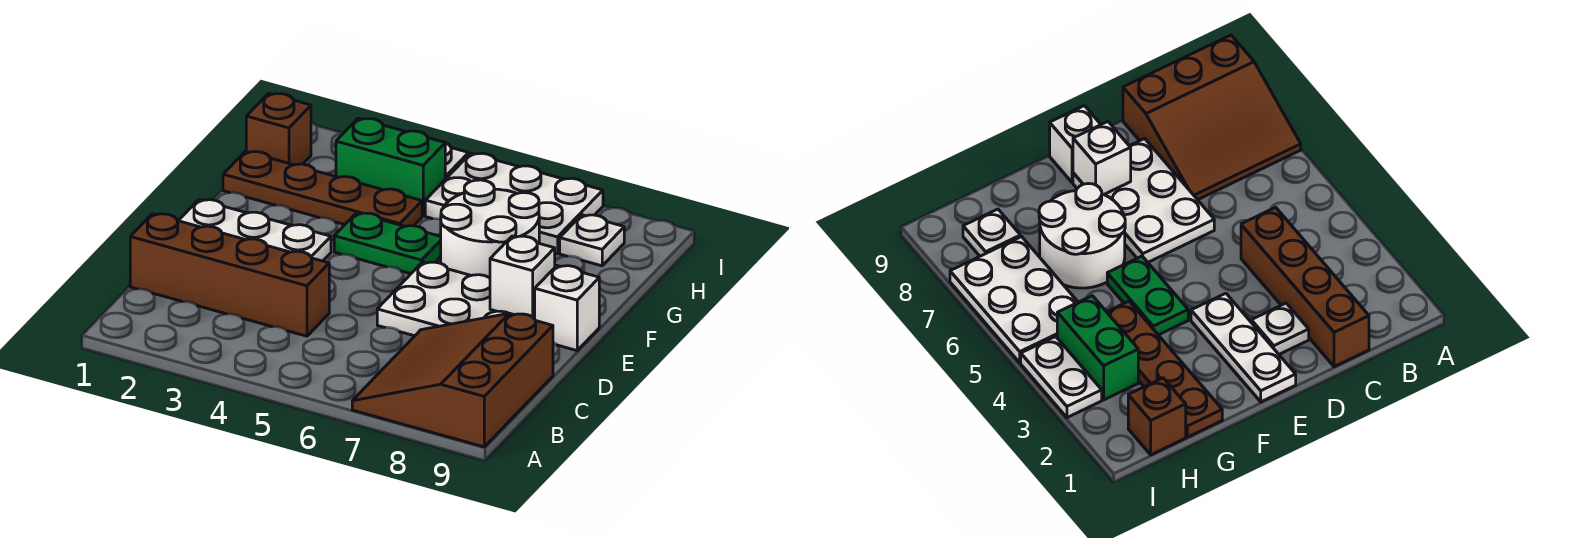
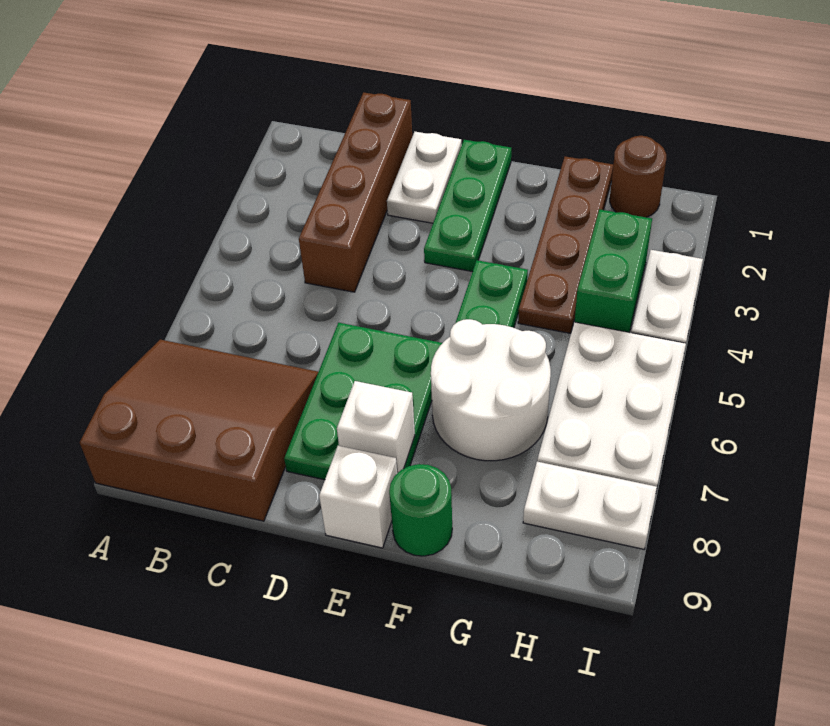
white 1x1 plate [1251,303,1309,354] -> white 1x2 plate [387,132,462,223]
white 2x3 plate [377,262,508,336] -> green 2x3 plate [284,323,442,480]
white 1x3 plate [178,200,331,261] -> green 1x3 plate [424,140,511,272]
none -> green 1x1 round brick [389,464,452,556]
brown 1x1 brick [246,93,311,165] -> brown 1x1 round brick [610,136,666,217]
white 1x1 plate [560,215,624,266] -> white 1x2 plate [523,462,657,549]

